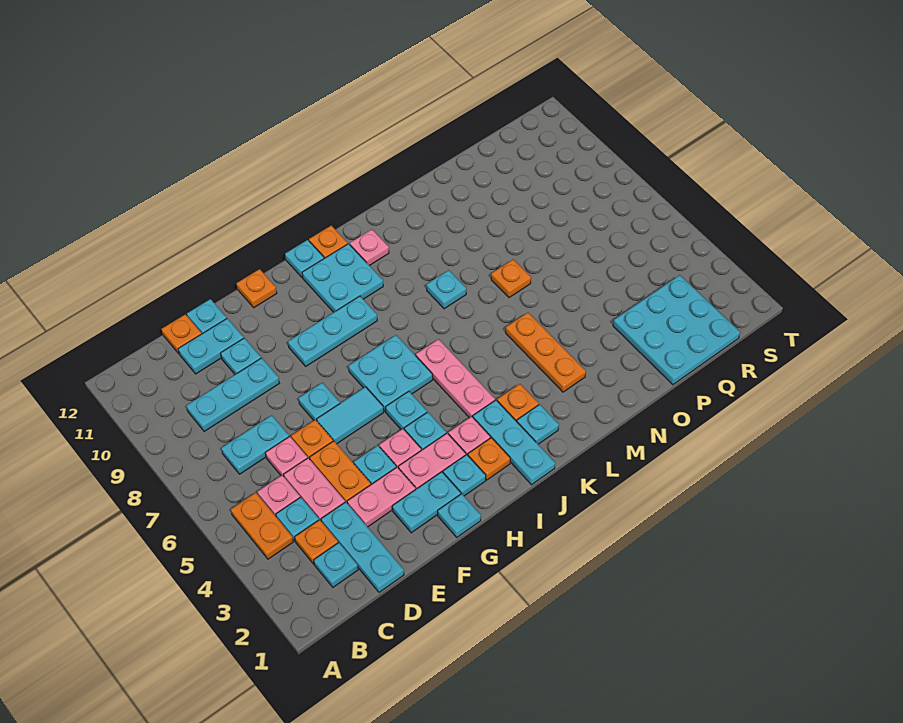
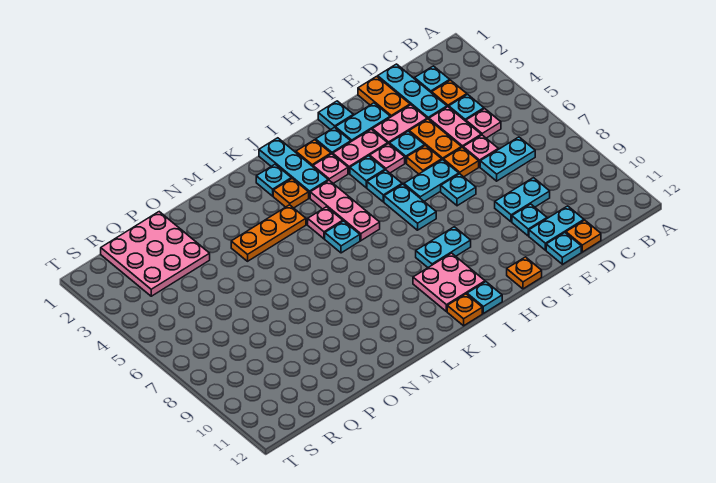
orange 1x2 plate [231,493,293,559] -> orange 1x2 plate moved to [358,76,410,117]
cyan 1x3 plate [186,358,279,432] -> cyan 1x2 plate [495,178,550,222]
cyan 1x2 tile [317,387,384,444] -> cyan 1x2 plate [404,159,459,201]
cyan 1x3 plate [288,296,377,366] -> cyan 1x2 plate [416,227,471,267]
cyan 2x2 plate [349,335,433,412] -> cyan 1x2 plate [384,184,436,230]
cyan 2x2 plate [302,244,383,312] -> pink 2x2 plate [413,253,485,312]
pink 1x1 plate [350,229,389,266] -> pink 1x1 plate moved to [308,207,343,239]
cyan 1x1 plate [427,270,466,309] -> cyan 1x1 plate moved to [325,221,360,253]
orange 1x3 plate [506,313,586,392] -> orange 1x3 plate turned to [231,205,306,261]
orange 1x1 plate [491,259,531,298] -> orange 1x1 plate moved to [407,145,442,174]
cyan 3x3 plate [613,275,740,385] -> pink 3x3 plate [101,212,210,296]

